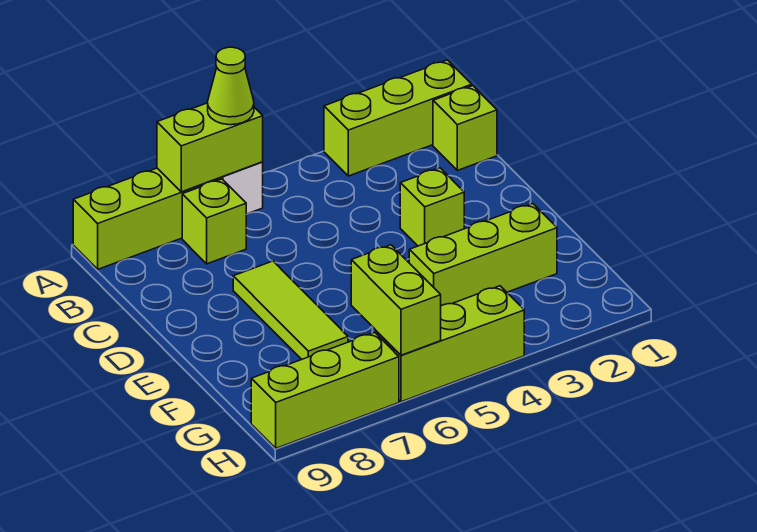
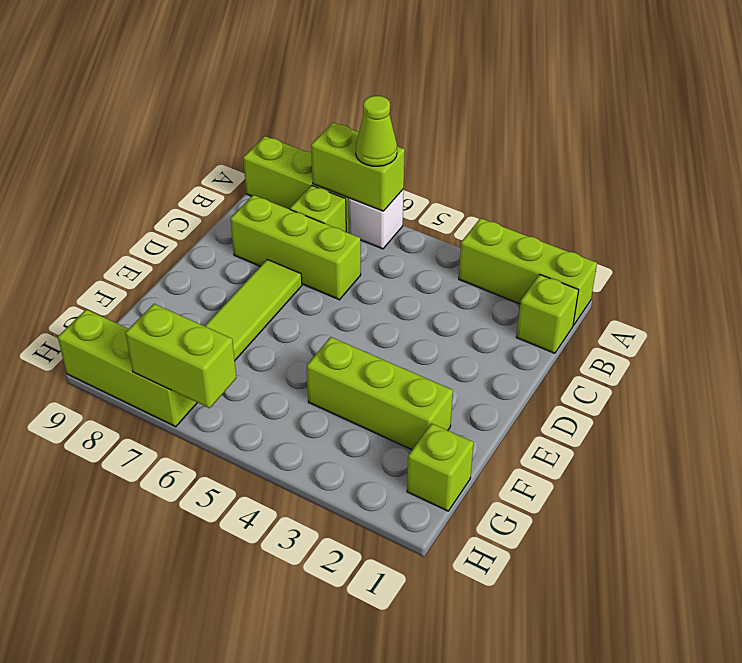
lime 1x1 brick [400,168,464,246] -> lime 1x1 brick moved to [407,423,474,511]
lime 1x2 brick [351,245,441,355] -> lime 1x2 brick turned to [125,304,236,408]
lime 1x3 brick [377,286,524,402] -> lime 1x3 brick moved to [230,195,361,300]

